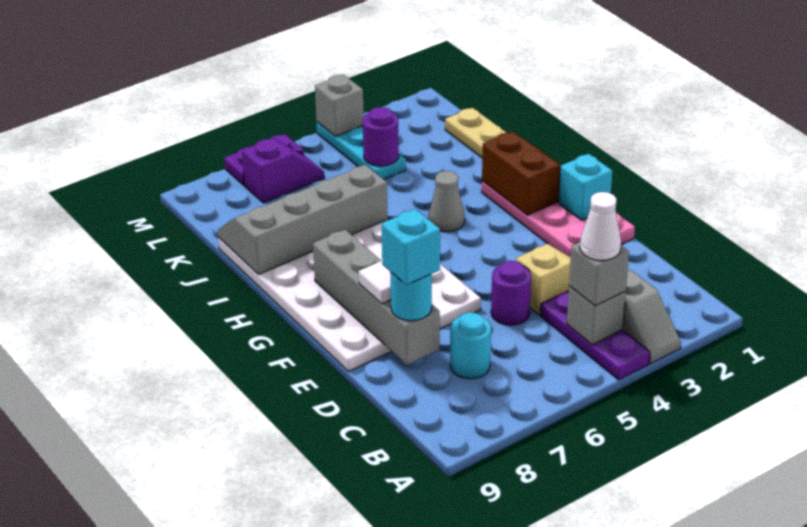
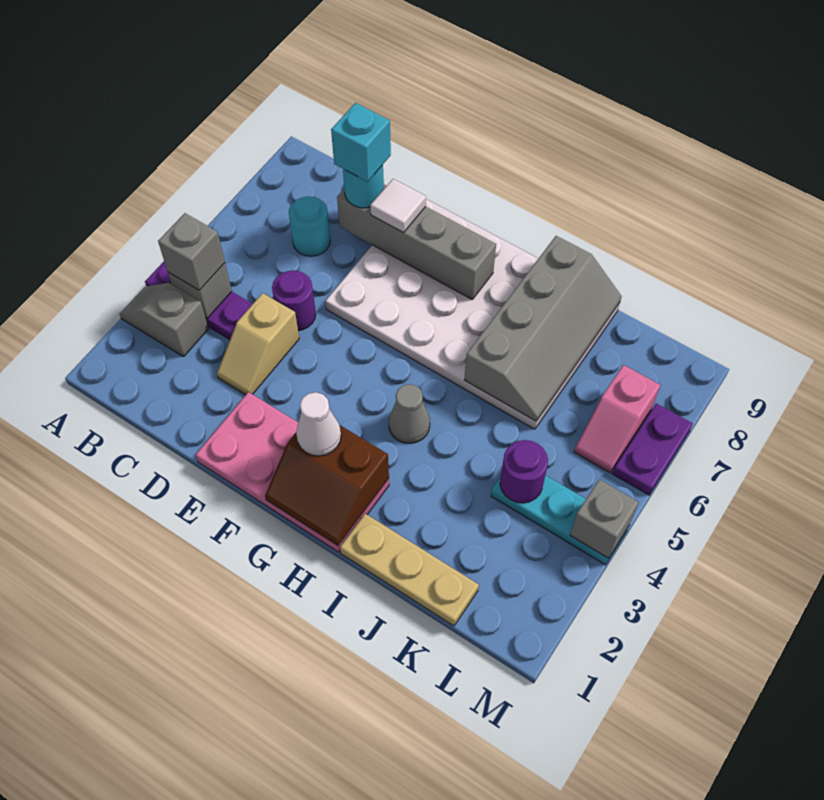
white 1x1 cone [580,192,621,261] -> white 1x1 cone moved to [296,392,341,456]
cyan 1x1 brick [558,154,612,220] -> none
purple 1x2 slope [242,138,324,203] -> pink 1x2 slope [574,365,660,473]

